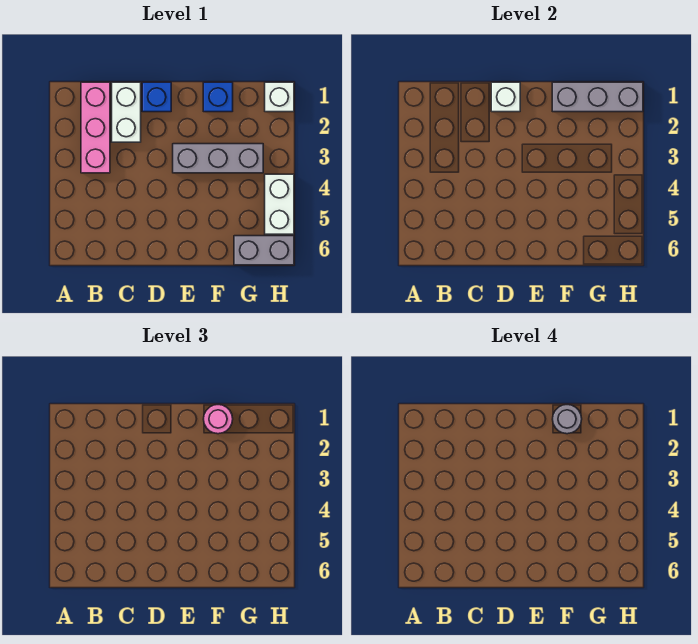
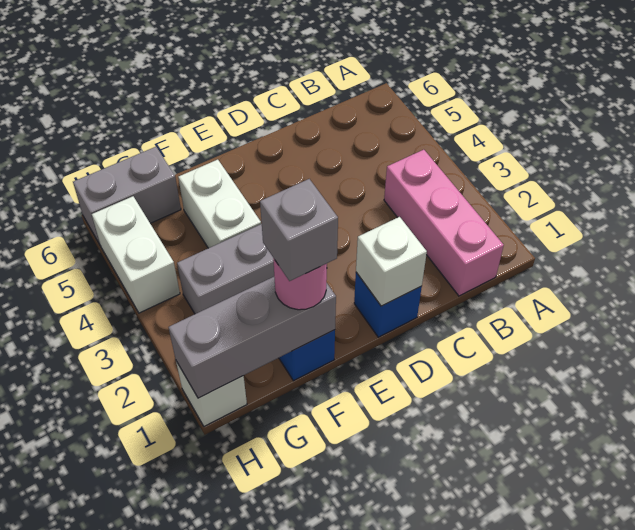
white 1x2 brick [112,82,141,142] -> white 1x2 brick moved to [178,160,261,248]
grey 1x1 round brick [553,405,582,434] -> grey 1x1 brick [260,179,338,281]

